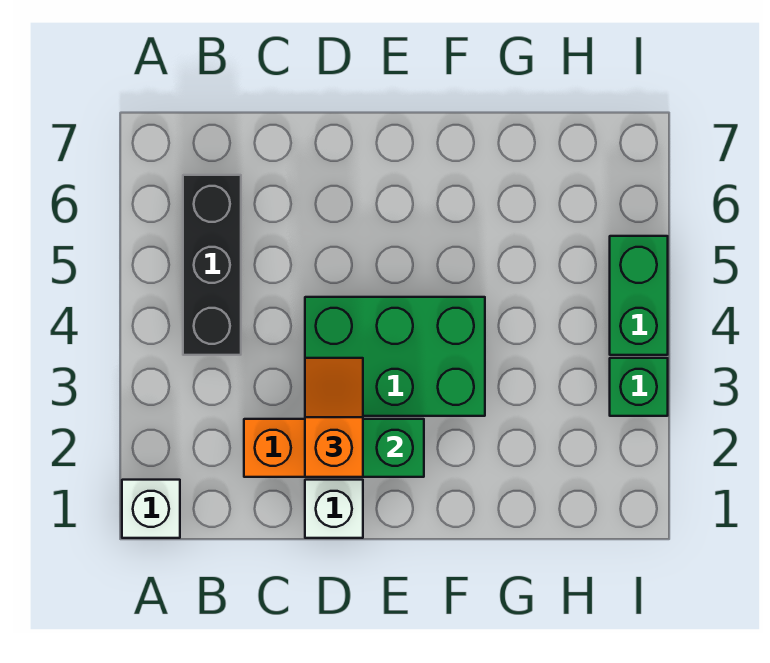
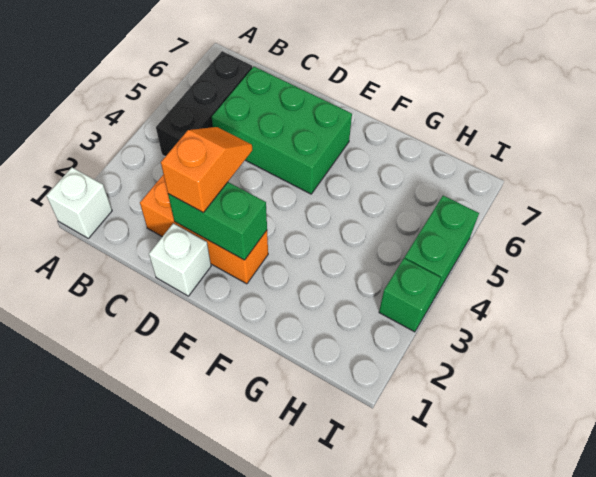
green 2x3 brick [305,297,485,416] -> green 2x3 brick moved to [212,67,352,194]

